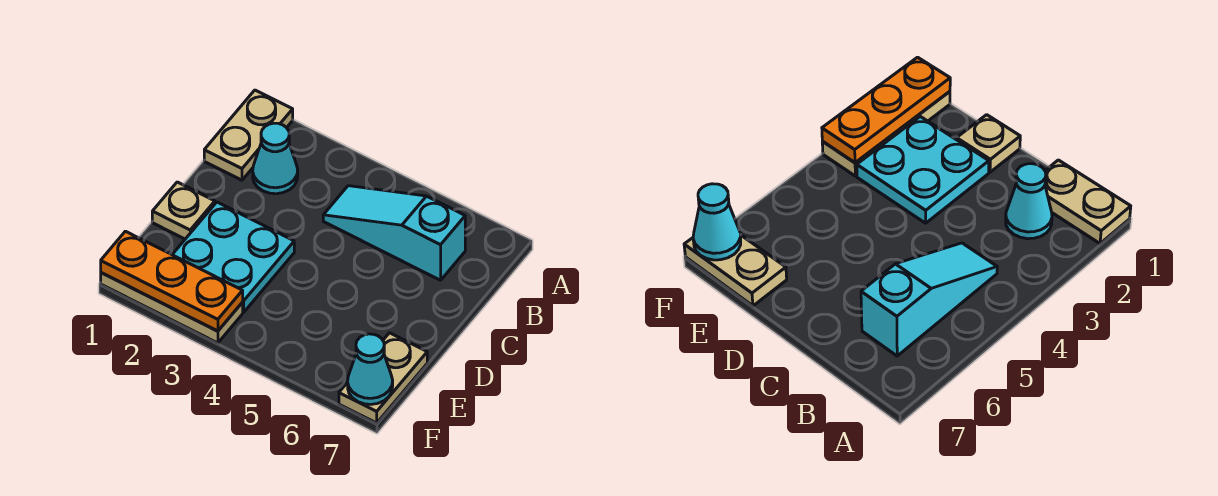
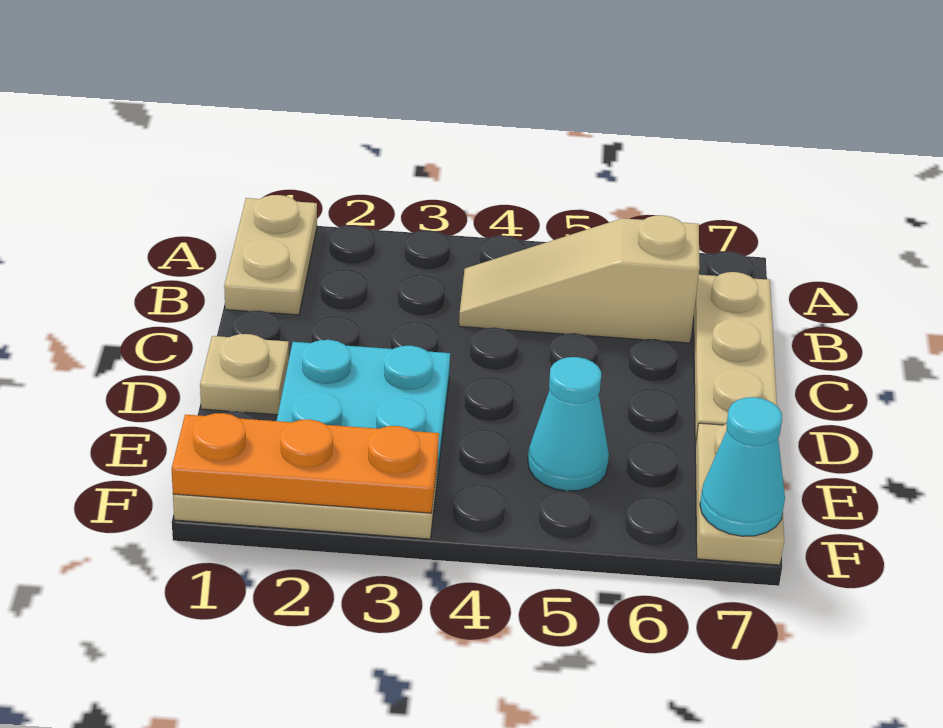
cyan 1x1 cone [253,123,298,194] -> cyan 1x1 cone moved to [528,357,609,491]
cyan 1x3 slope [323,186,465,280] -> tan 1x3 slope [459,215,700,343]
none -> tan 1x3 plate [694,272,777,445]

